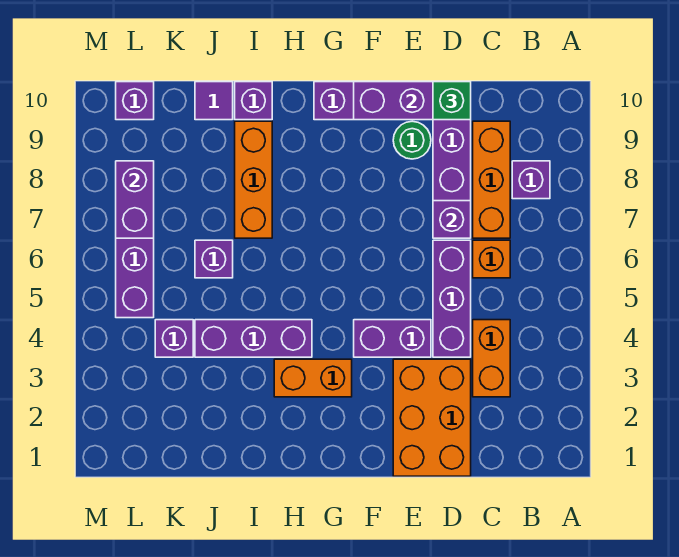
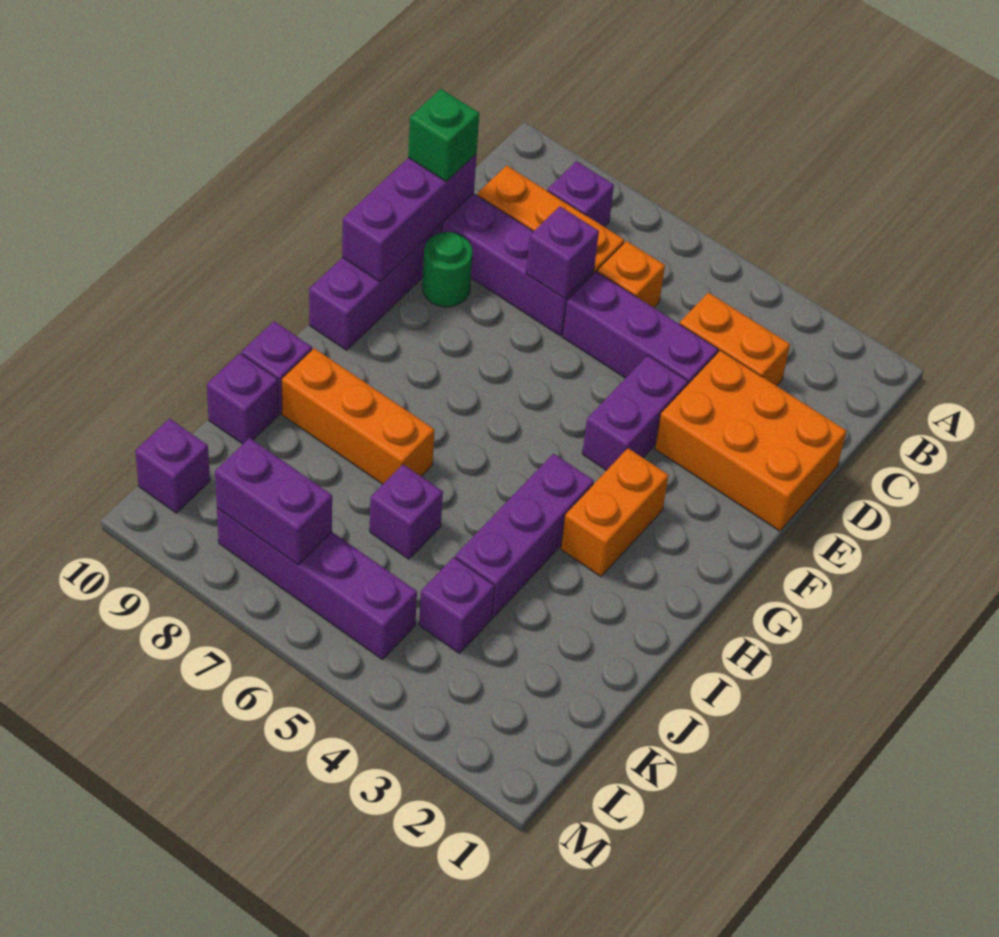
purple 1x1 tile [195,82,233,120] -> purple 1x1 brick [207,353,279,444]

